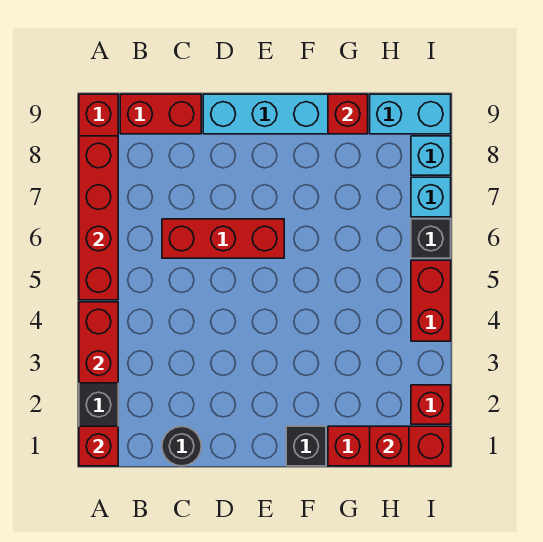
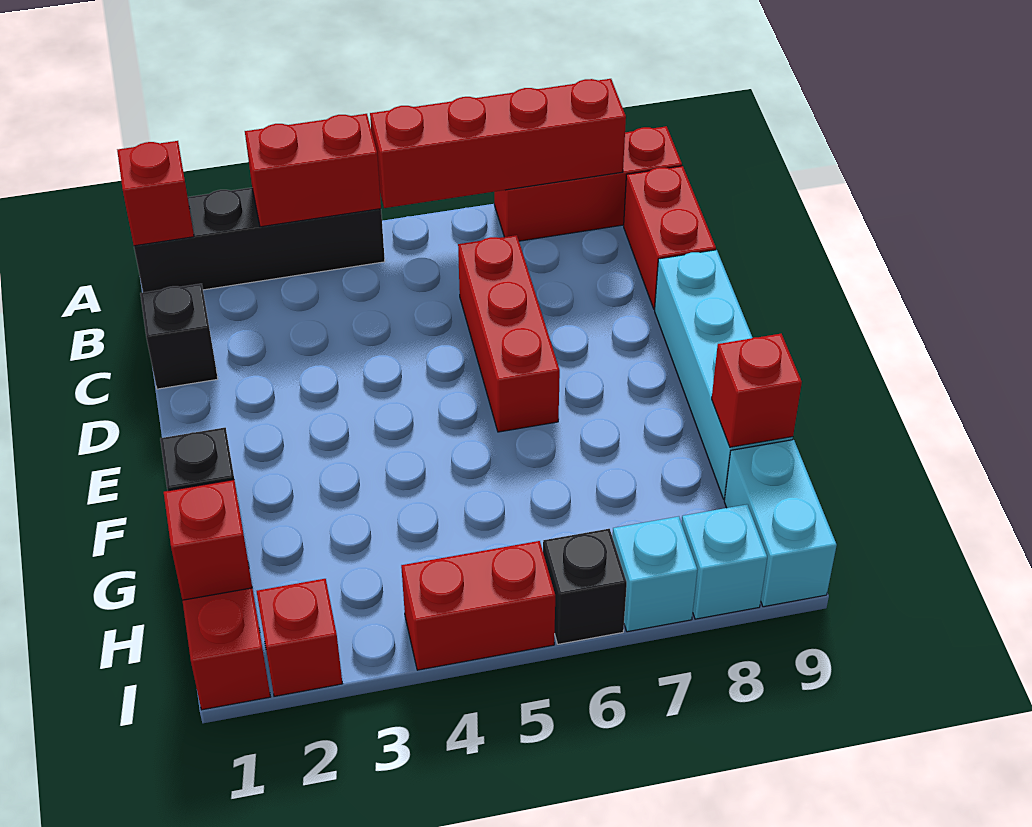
black 1x1 round brick [162,427,201,466] -> black 1x1 brick [140,284,218,389]

